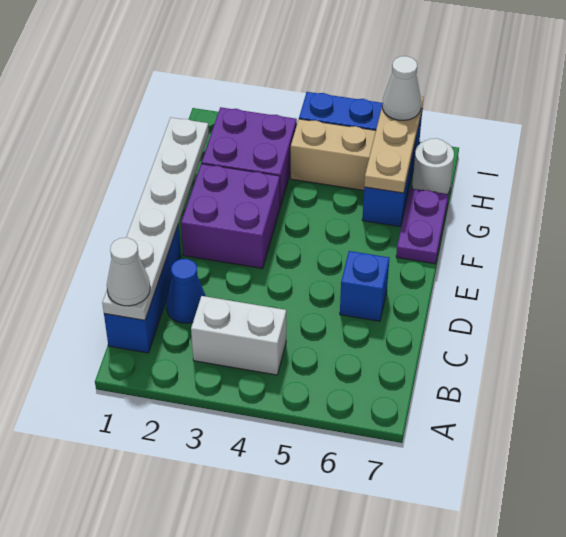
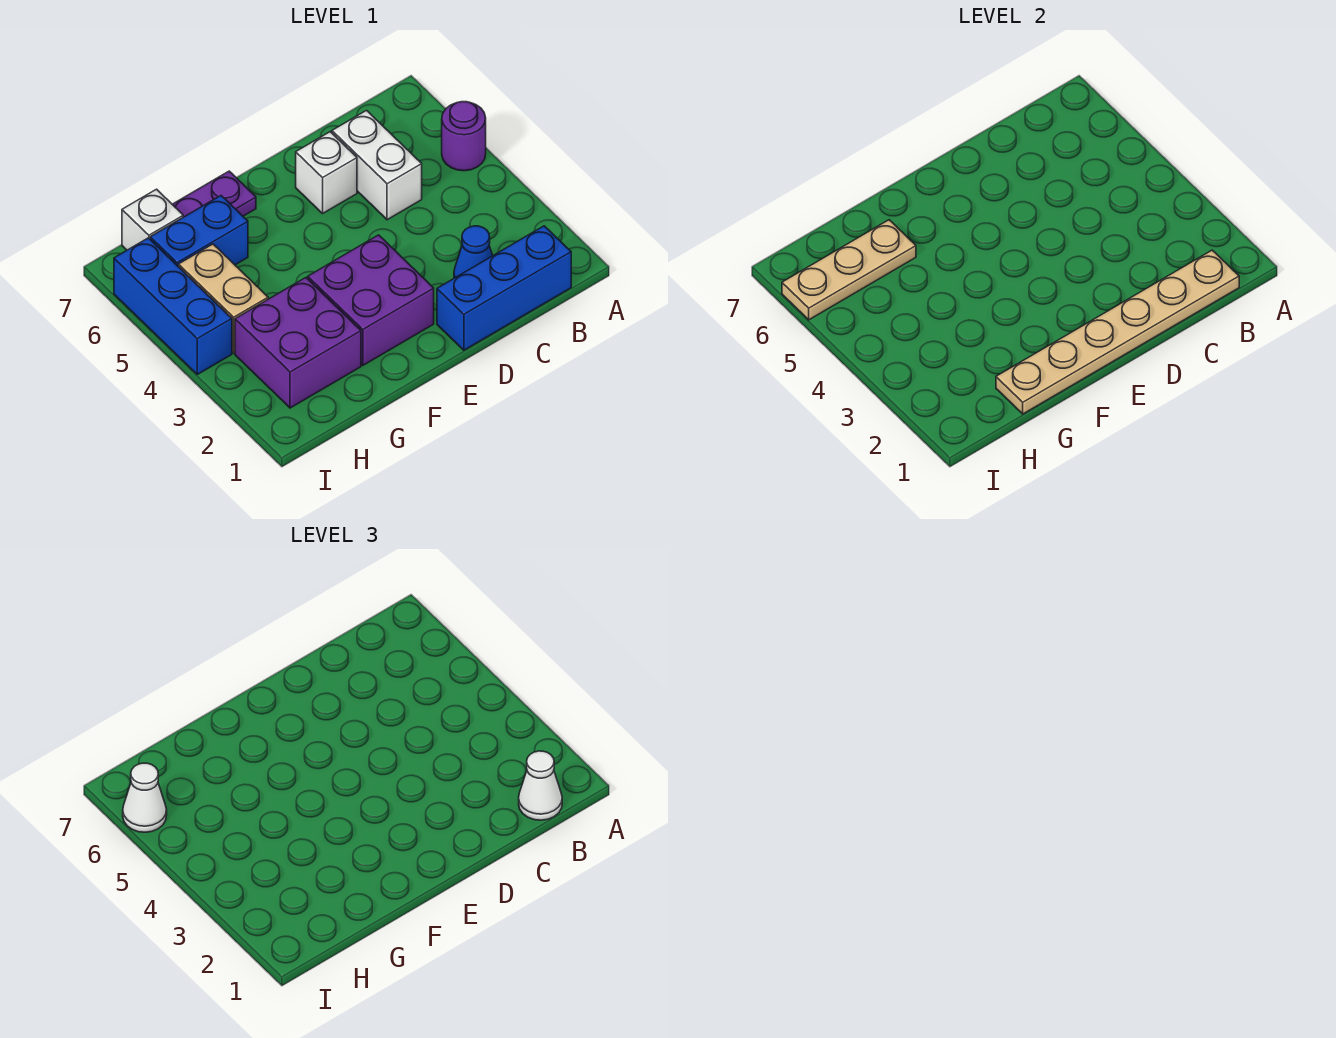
none -> purple 1x1 round brick [442,102,486,171]
white 1x6 plate [102,118,209,320] -> tan 1x6 plate [996,250,1239,414]
white 1x2 brick [191,296,286,375] -> white 1x2 brick moved to [332,111,422,220]
blue 1x1 brick [340,251,389,321] -> white 1x1 brick [296,132,357,213]
white 1x1 round brick [412,138,454,194] -> white 1x1 brick [122,189,183,250]

